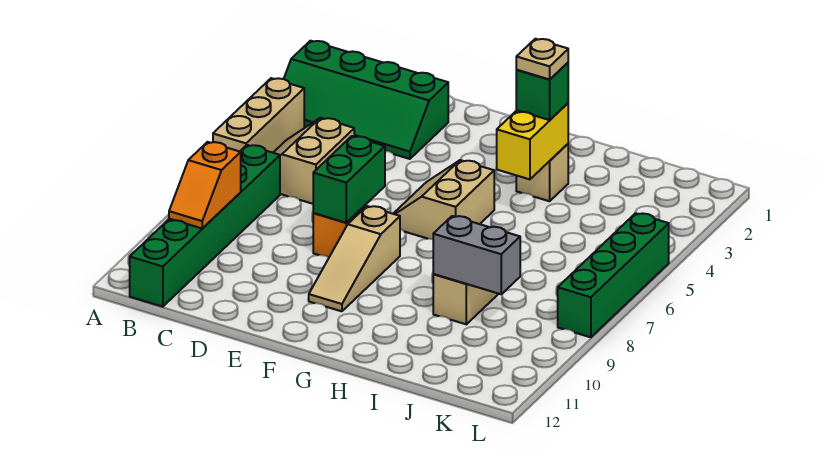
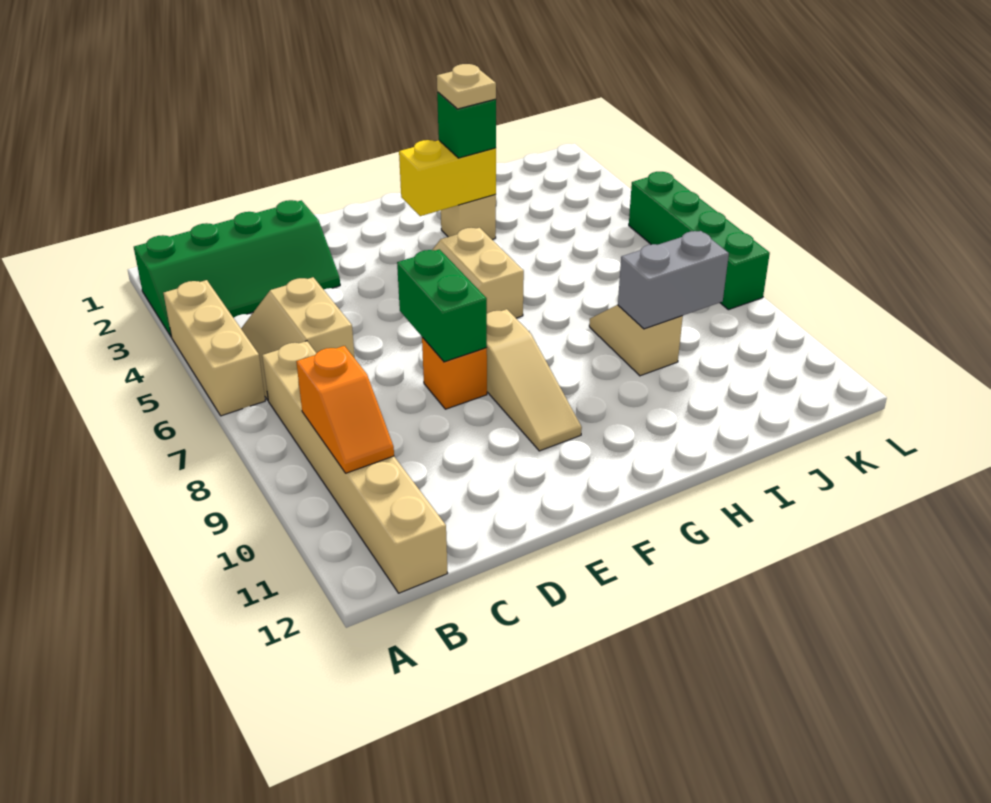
green 1x6 brick [130,145,280,307] -> tan 1x6 brick [262,341,448,593]
yellow 1x2 brick [497,103,568,179] -> yellow 1x2 brick turned to [399,140,496,216]

